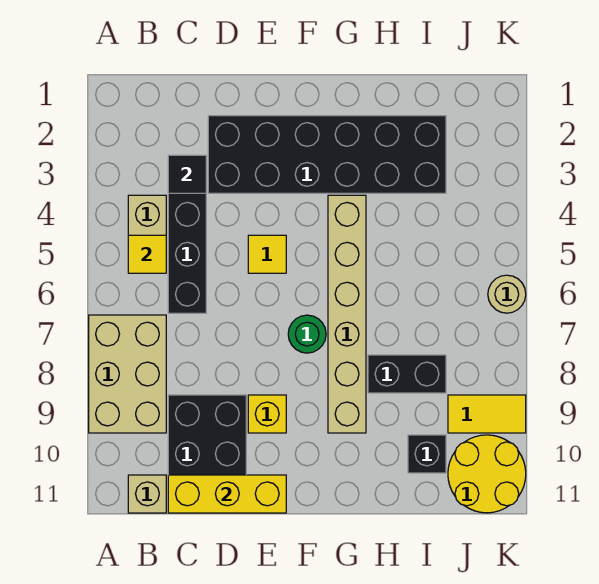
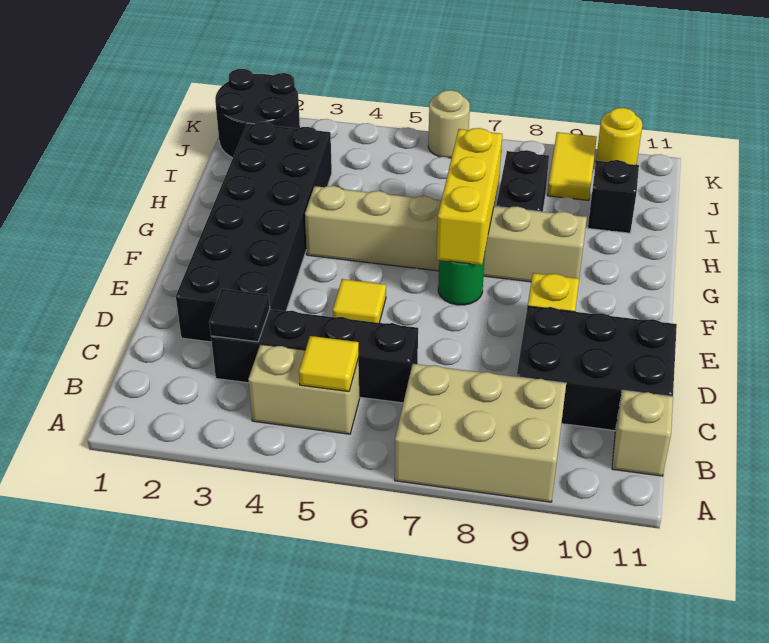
yellow 1x3 brick [168,475,286,513] -> yellow 1x3 brick moved to [436,128,502,265]
none -> black 2x2 round brick [215,69,300,158]
yellow 2x2 round brick [448,435,526,513] -> yellow 1x1 round brick [596,108,642,165]

